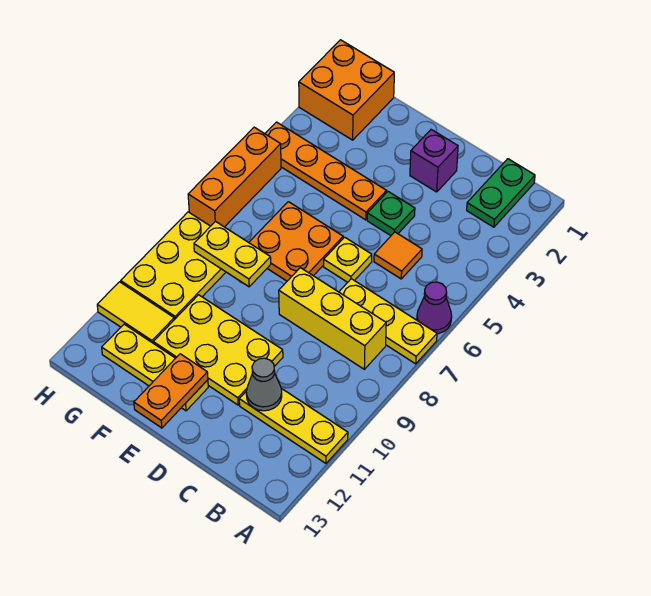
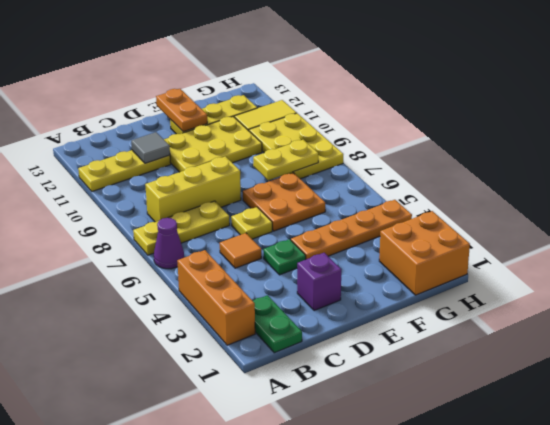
grey 1x1 cone [246,358,282,411] -> grey 1x1 tile [131,132,170,163]
orange 1x3 brick [188,127,281,227] -> orange 1x3 brick moved to [177,250,255,345]

